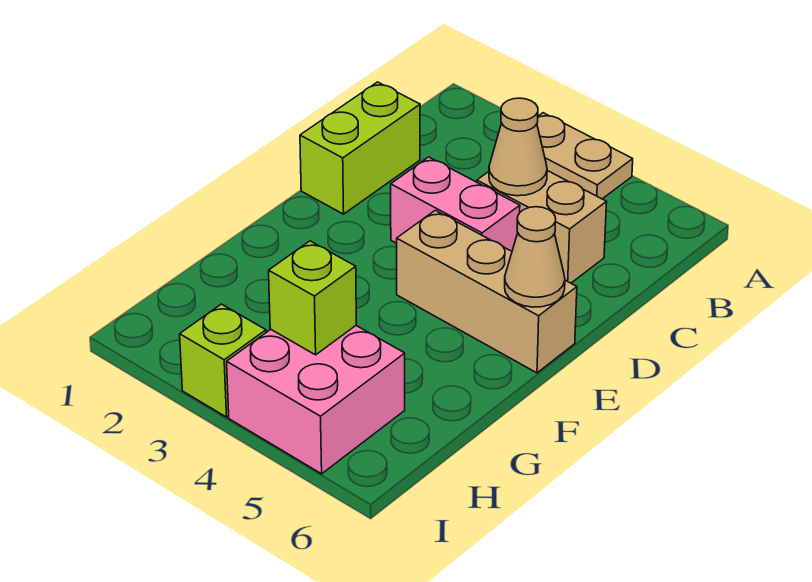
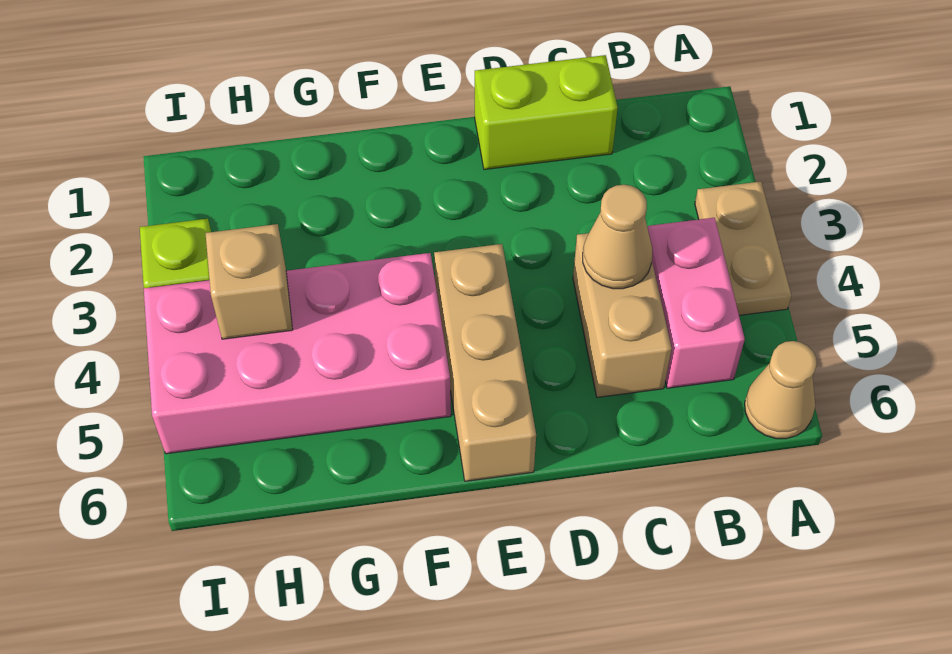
pink 1x2 brick [391,157,520,251] -> pink 1x2 brick moved to [647,218,745,388]
tan 1x1 cone [505,207,565,307] -> tan 1x1 cone moved to [745,341,817,439]
pink 2x2 brick [227,326,405,474] -> pink 2x4 brick [144,253,451,454]
lime 1x1 brick [269,241,356,355] -> tan 1x1 brick [206,224,293,339]

